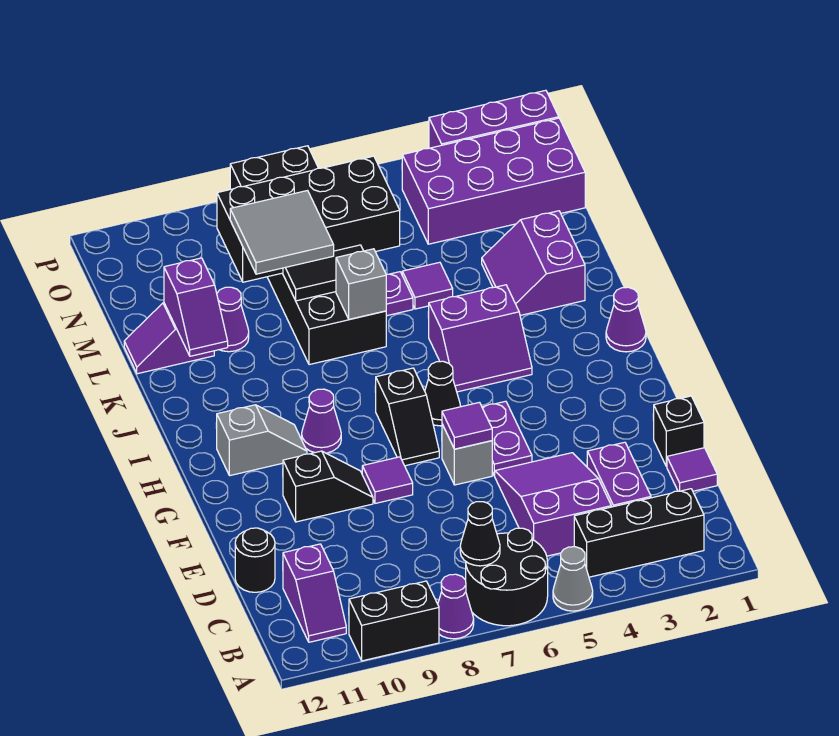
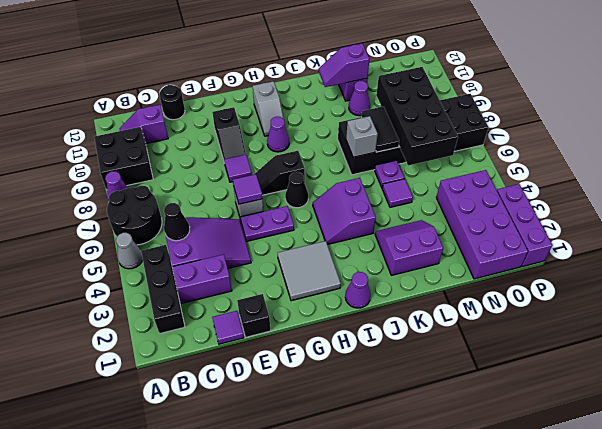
black 1x2 brick [349,581,439,661] -> black 2x2 brick [94,127,153,190]
black 1x1 cone [460,502,500,566] -> black 1x1 cone moved to [164,203,190,241]
grey 2x2 tile [230,191,334,274] -> grey 2x2 tile moved to [278,241,341,301]

